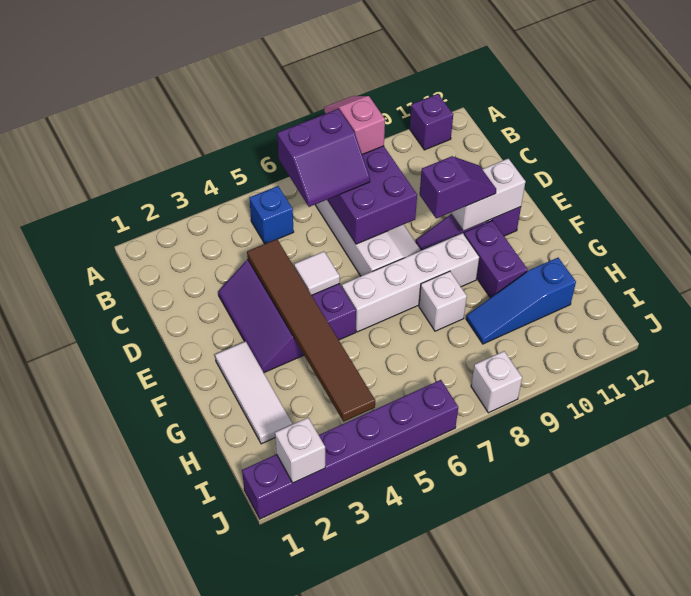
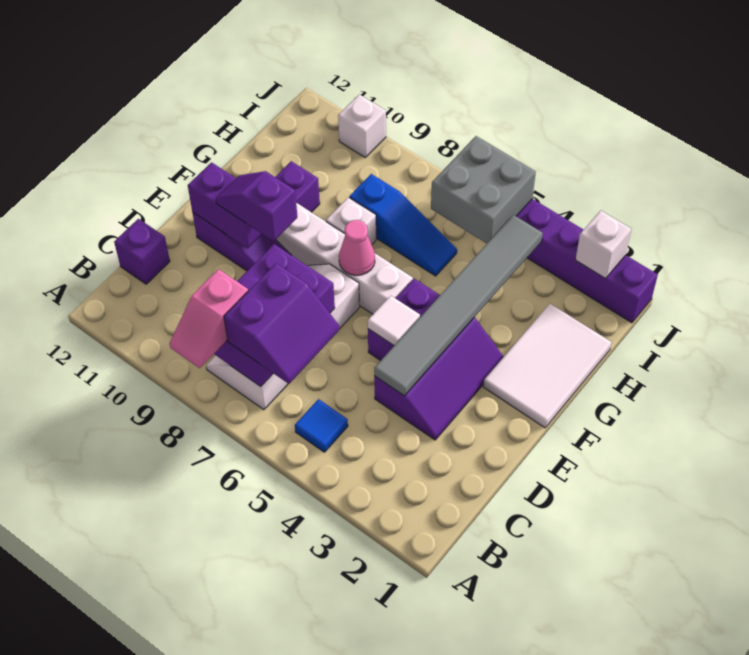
purple 1x1 brick [410,94,453,150] -> purple 1x1 brick moved to [114,219,170,284]
blue 1x1 brick [249,186,294,244] -> blue 1x1 tile [295,399,348,452]
purple 2x2 slope [277,109,370,207] -> purple 2x2 slope turned to [224,263,339,384]
brown 1x6 tile [247,239,375,422] -> grey 1x6 tile [374,215,543,396]
white 1x2 brick [451,158,526,231] -> purple 1x2 brick [188,162,262,248]
white 1x3 tile [215,341,292,444] -> white 2x3 tile [483,304,611,428]
none -> pink 1x1 cone [339,220,375,275]
blue 1x3 slope [466,258,576,344] -> blue 1x3 slope moved to [349,174,457,276]
none -> grey 2x2 brick [431,136,536,243]
white 1x1 brick [471,351,522,413] -> white 1x1 brick moved to [338,94,386,157]

